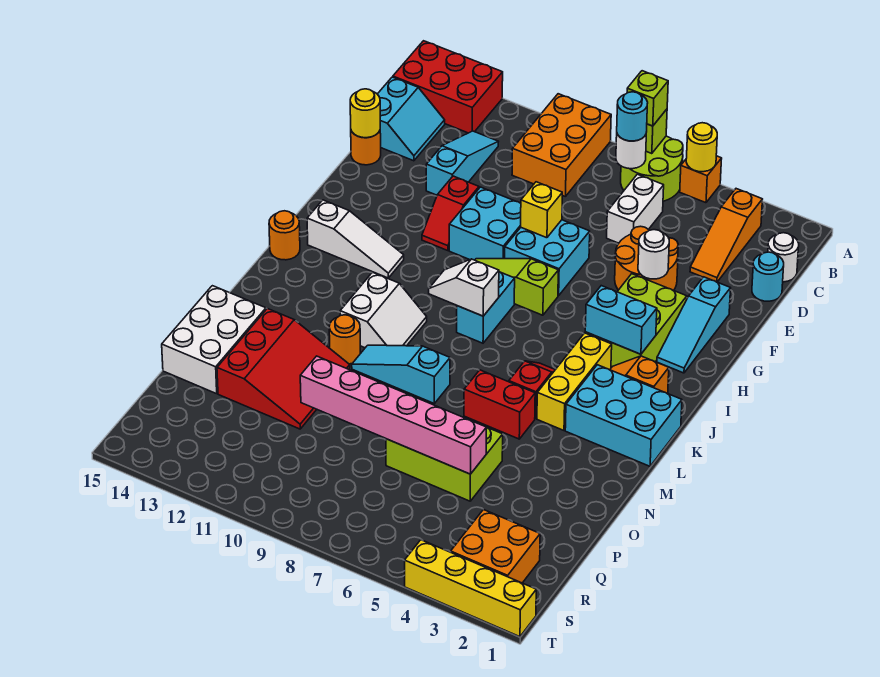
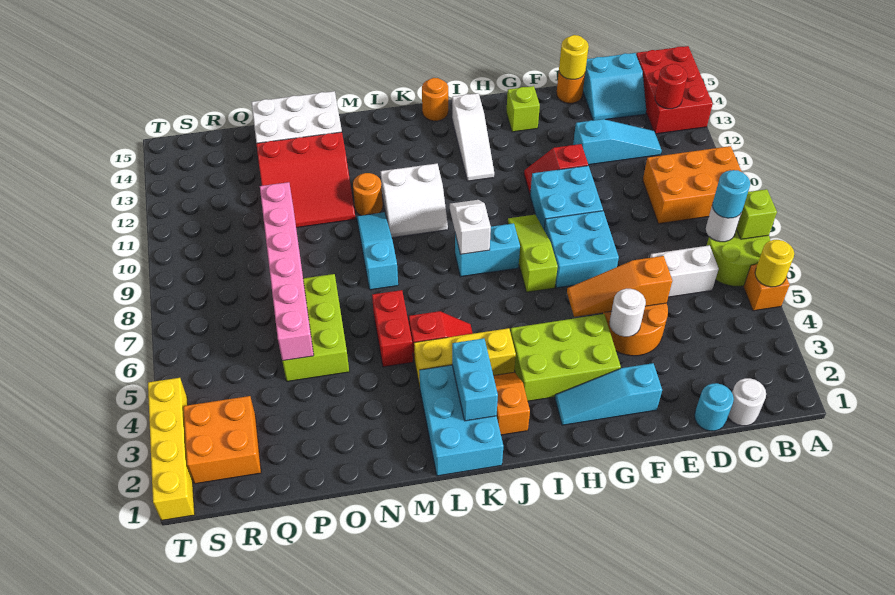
lime 1x1 brick [627,71,668,126] -> lime 1x1 brick moved to [506,86,540,132]
orange 1x3 slope [690,189,762,282] -> orange 1x3 slope moved to [567,256,672,317]
none -> red 1x1 round brick [655,64,687,109]
yellow 1x1 brick [521,182,562,238] -> none
cyan 1x2 brick [585,286,657,354] -> cyan 1x2 brick moved to [452,338,498,421]

